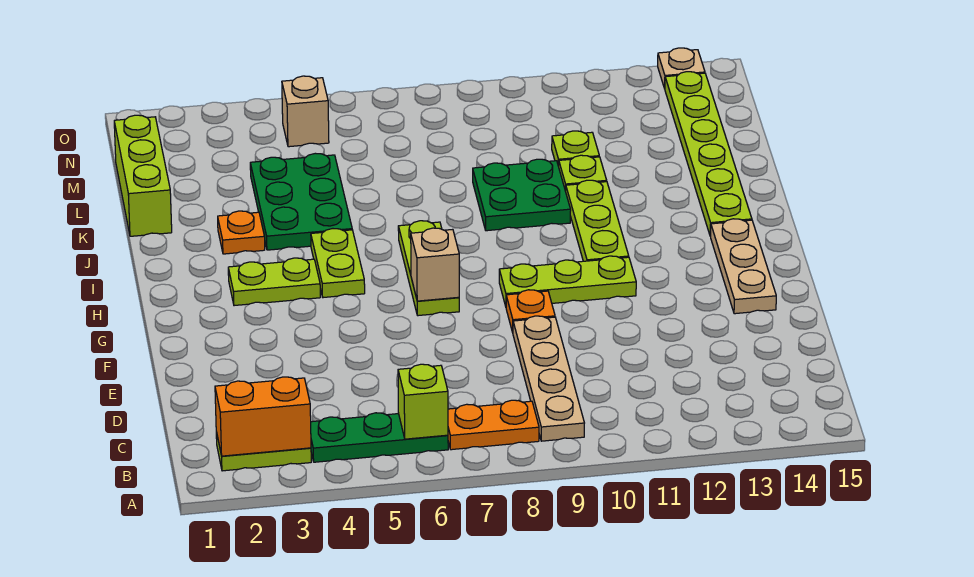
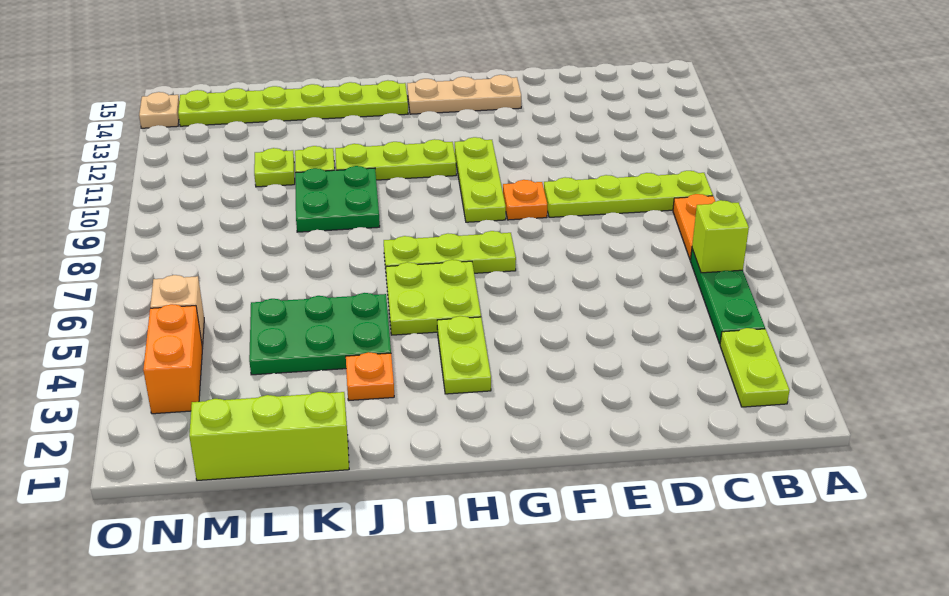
orange 1x2 brick [215,377,311,456] -> orange 1x2 brick moved to [143,304,202,414]
tan 1x4 plate [513,316,584,441] -> lime 1x4 plate [544,171,713,217]
tan 1x1 brick [411,228,459,301] -> none
lime 1x2 plate [311,229,365,298] -> lime 2x2 plate [386,260,481,335]

